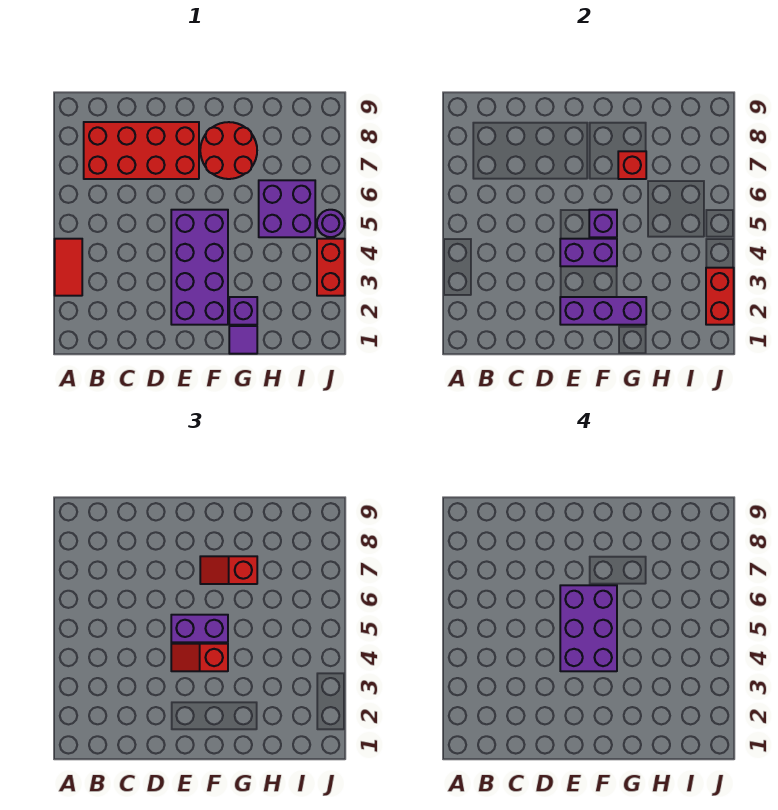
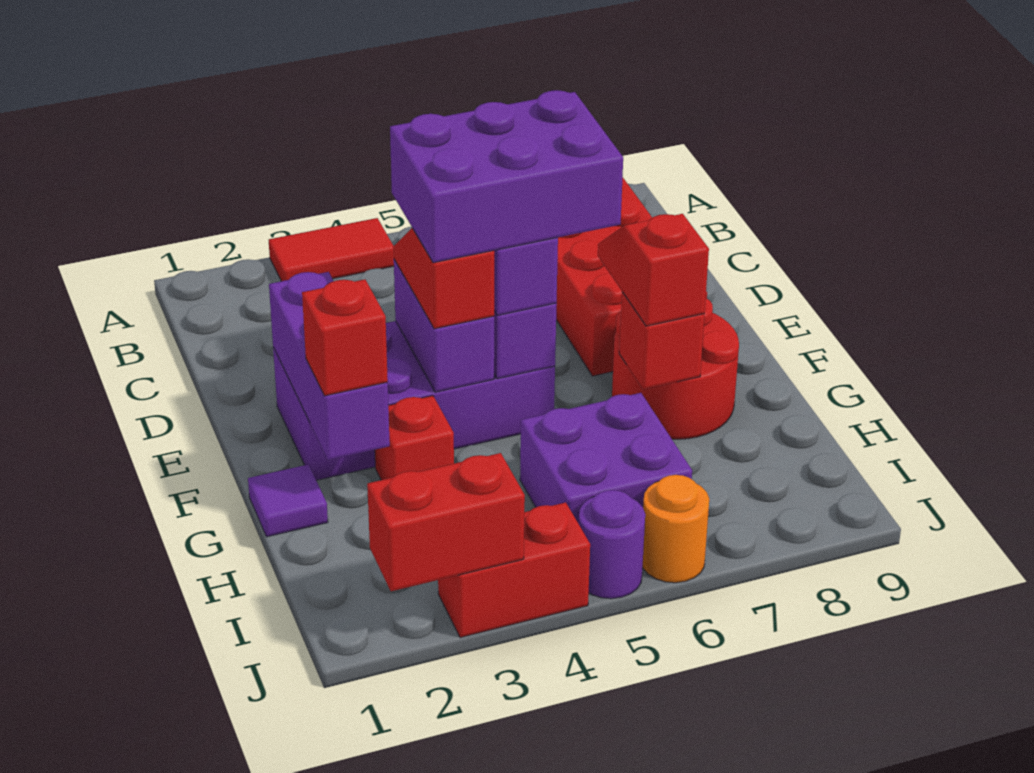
purple 1x1 brick [229,297,257,325] -> none
none -> red 1x1 brick [302,279,388,396]
none -> red 1x1 brick [375,396,454,480]
none -> orange 1x1 round brick [642,475,709,583]

